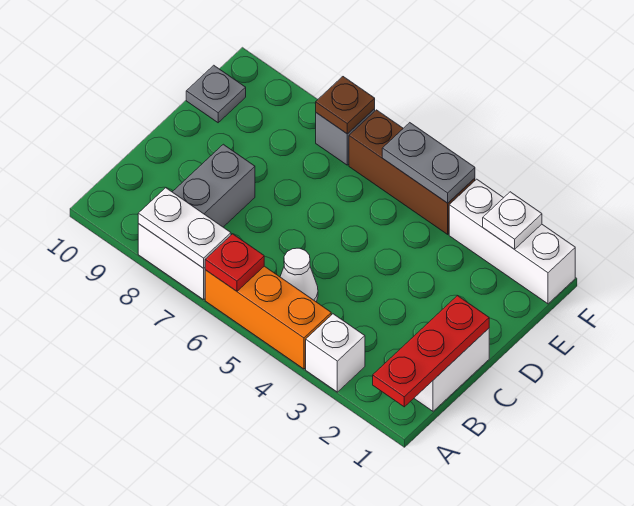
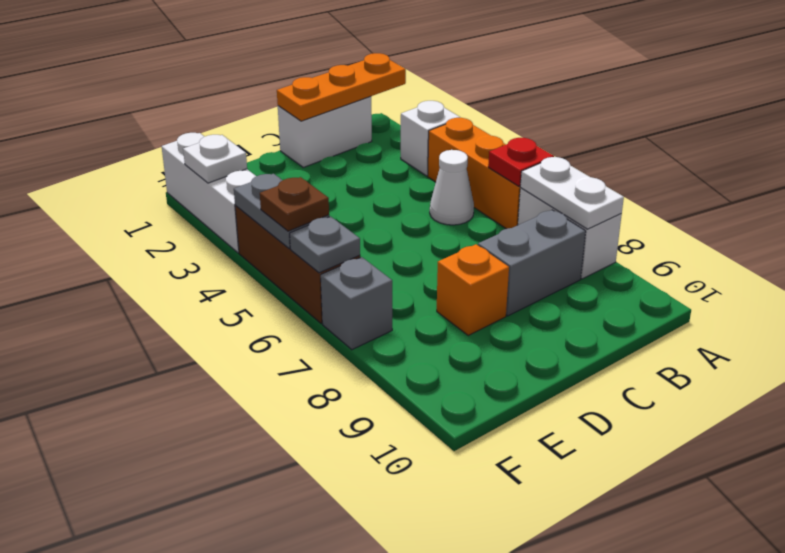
red 1x3 plate [373,296,489,407] -> orange 1x3 plate [277,53,406,121]
none -> orange 1x1 brick [437,244,509,335]
grey 1x1 plate [186,65,246,123] -> grey 1x1 plate moved to [290,216,360,273]
brown 1x1 plate [316,77,375,134] -> brown 1x1 plate moved to [260,177,329,231]

